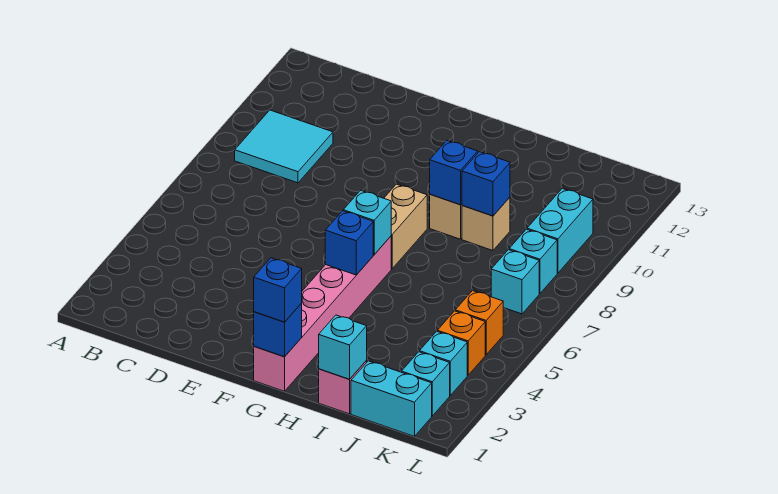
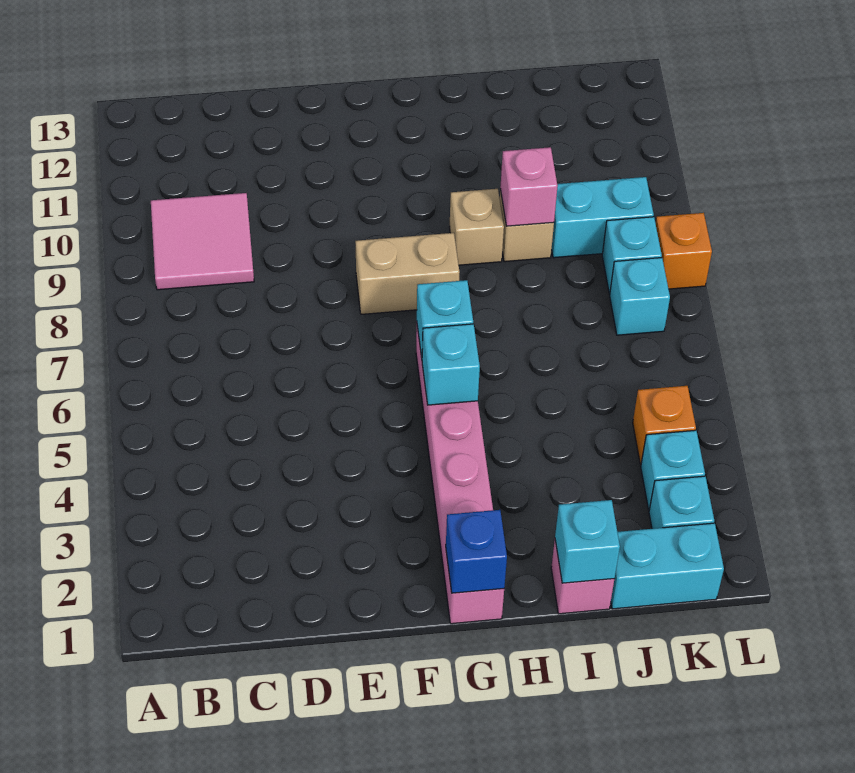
cyan 2x2 tile [235,110,333,183] -> pink 2x2 tile [151,193,254,290]
blue 1x1 brick [254,258,302,322] -> none
blue 1x1 brick [325,211,373,275] -> cyan 1x1 brick [422,324,480,405]
tan 1x2 brick [384,184,427,269] -> tan 1x2 brick turned to [355,233,460,314]
blue 1x1 brick [430,141,478,205] -> none
blue 1x1 brick [462,152,510,216] -> pink 1x1 brick [500,147,558,226]
orange 1x1 brick [455,290,503,355] -> orange 1x1 brick moved to [656,213,712,289]
cyan 1x2 brick [527,188,593,273] -> cyan 1x2 brick turned to [552,177,654,258]

